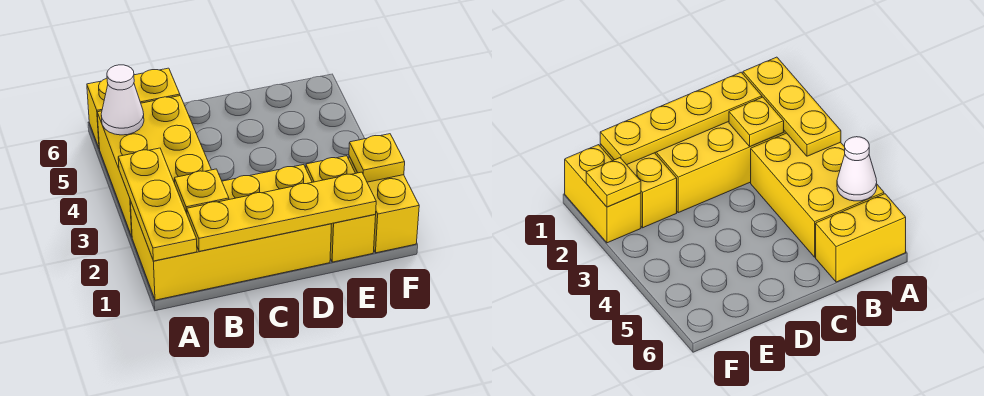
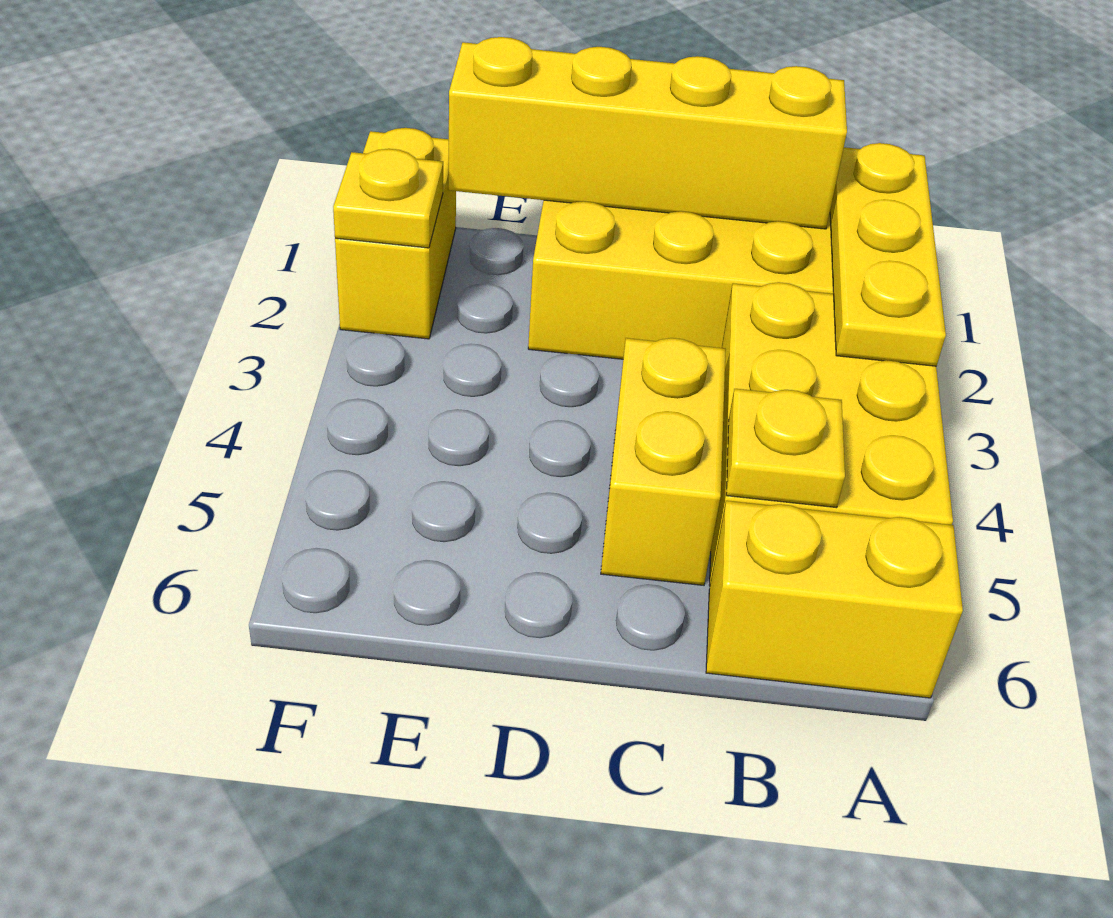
white 1x1 cone [101,65,144,135] -> none
yellow 1x4 plate [187,172,376,251] -> yellow 1x4 brick [448,37,847,229]
yellow 1x1 plate [174,169,229,214] -> yellow 1x1 plate moved to [726,389,845,508]
yellow 1x2 brick [306,156,376,262] -> yellow 1x2 brick moved to [601,338,726,585]

